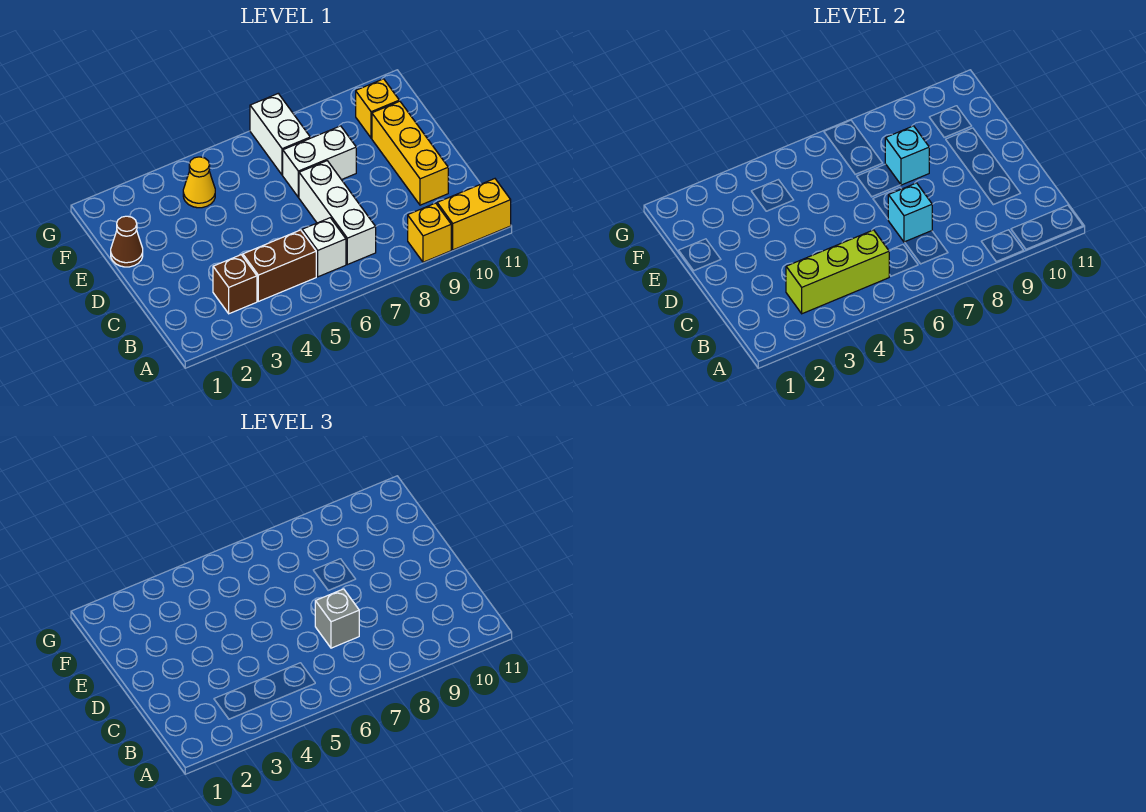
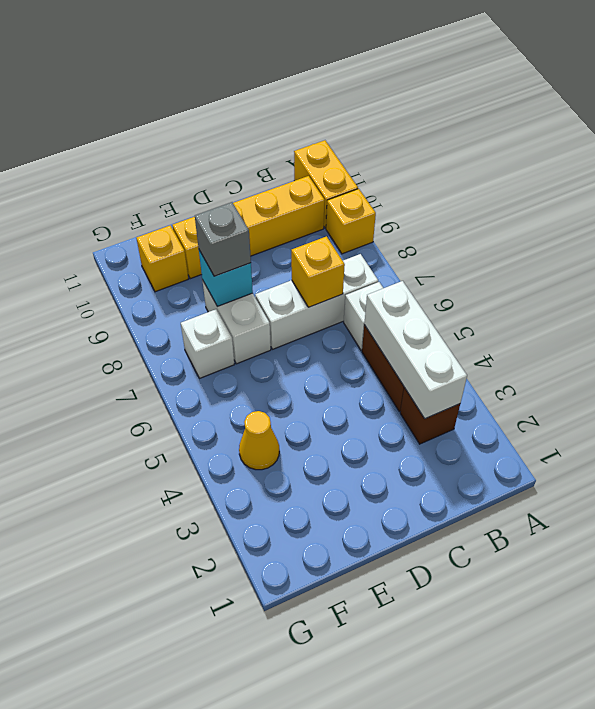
lime 1x3 brick [786,230,889,314] -> white 1x3 brick [364,281,467,419]
cyan 1x1 brick [888,183,932,242] -> yellow 1x1 brick [291,236,345,307]
grey 1x1 brick [315,589,359,648] -> grey 1x1 brick moved to [195,202,251,276]
yellow 1x3 brick [372,101,448,205] -> yellow 1x4 brick [172,176,325,279]
brown 1x1 cone [111,216,143,267] -> none
white 1x2 brick [250,94,310,175] -> white 1x1 brick [181,309,235,378]

